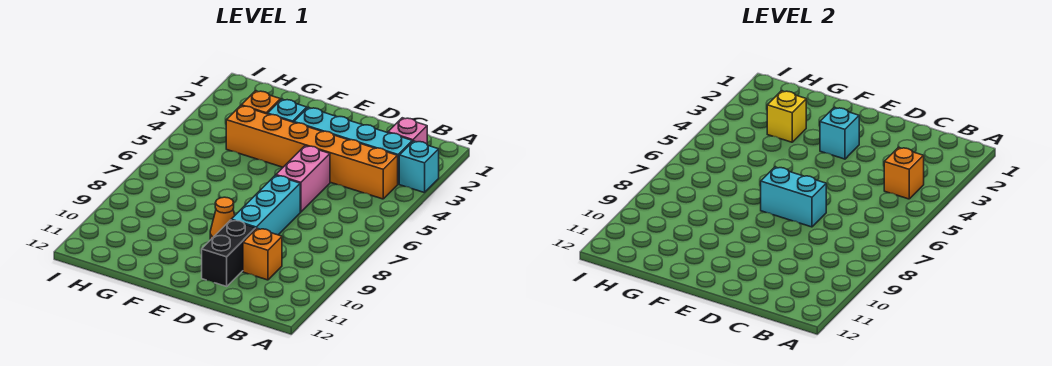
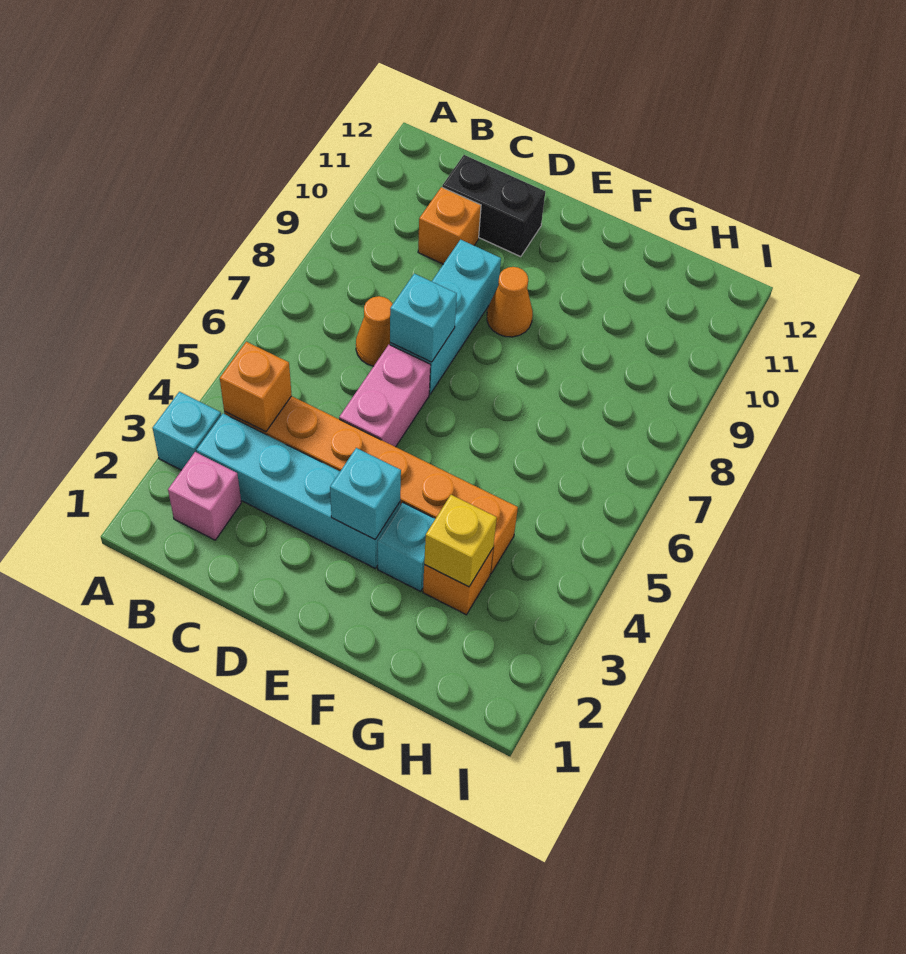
none -> orange 1x1 cone [356,296,393,366]
cyan 1x2 brick [761,167,826,227] -> cyan 1x1 brick [390,274,457,362]
black 1x2 brick [202,220,256,286] -> black 1x2 brick turned to [442,155,545,257]

